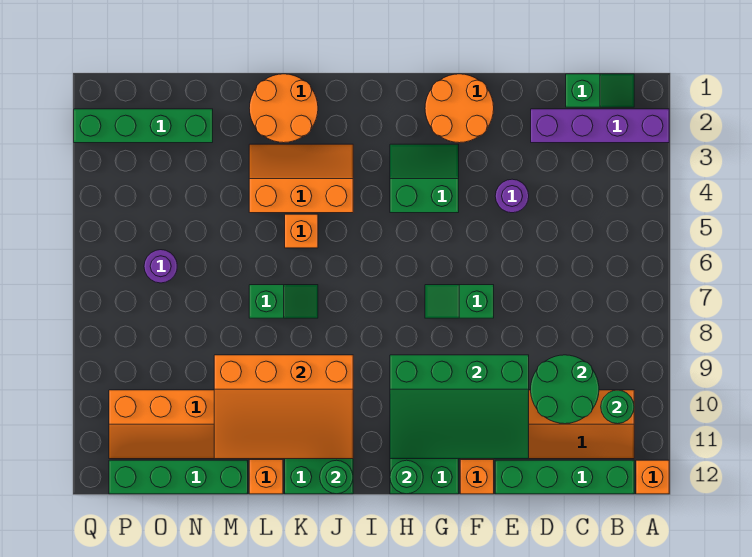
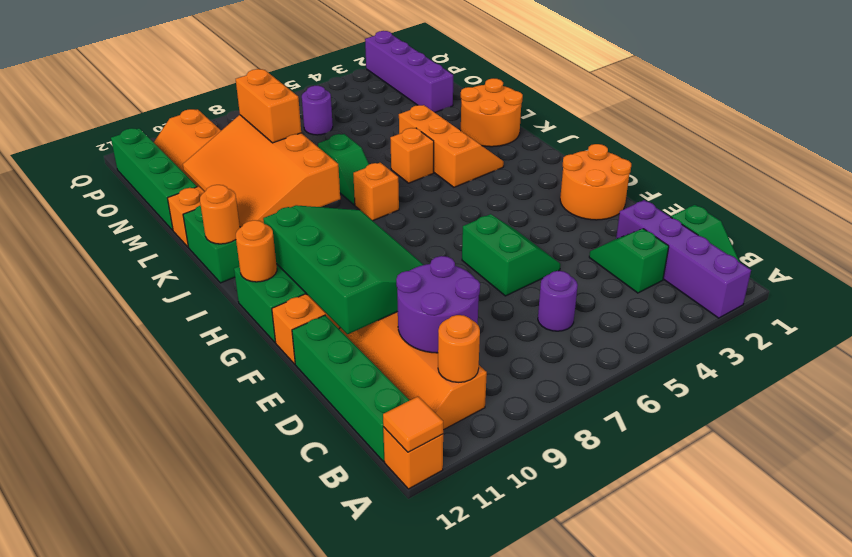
none -> orange 1x1 tile [383,397,443,452]
green 1x1 round brick [601,390,634,424] -> orange 1x1 round brick [438,315,480,382]
green 2x2 round brick [531,355,599,424] -> purple 2x2 round brick [396,256,480,353]
purple 1x1 round brick [495,179,529,213] -> purple 1x1 round brick moved to [538,271,578,331]
green 3x4 slope [390,355,529,459] -> green 3x4 slope turned to [263,205,423,334]
green 1x2 slope [425,285,494,318] -> green 1x2 slope moved to [589,229,669,293]
green 2x2 slope [390,144,459,213] -> green 2x2 slope moved to [462,214,561,296]
green 1x1 round brick [390,460,423,494] -> orange 1x1 round brick [236,220,277,282]
none -> orange 1x1 brick [353,163,399,221]
green 1x1 round brick [320,460,353,494] -> orange 1x1 round brick [200,185,240,244]
none -> orange 1x2 brick [236,69,301,143]
green 1x4 brick [74,109,213,143] -> purple 1x4 brick [365,31,453,113]

